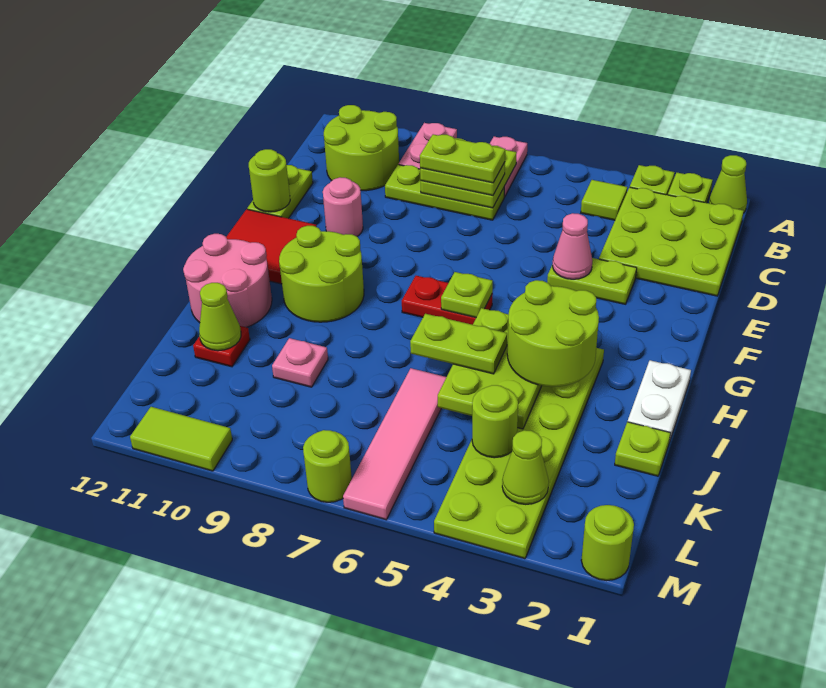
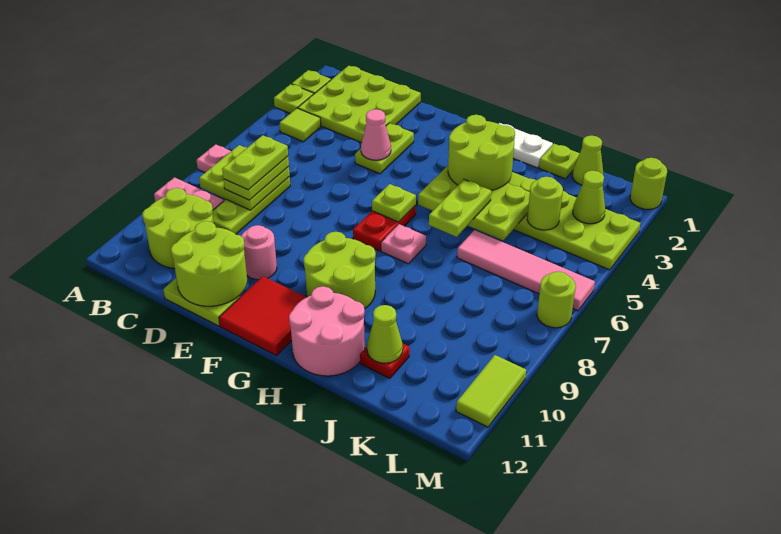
lime 1x1 cone [709,155,747,213] -> lime 1x1 cone moved to [572,135,603,185]
lime 1x1 round brick [249,149,290,212] -> lime 2x2 round brick [171,221,247,306]
pink 1x1 plate [272,338,328,387] -> pink 1x1 plate moved to [381,224,426,264]

